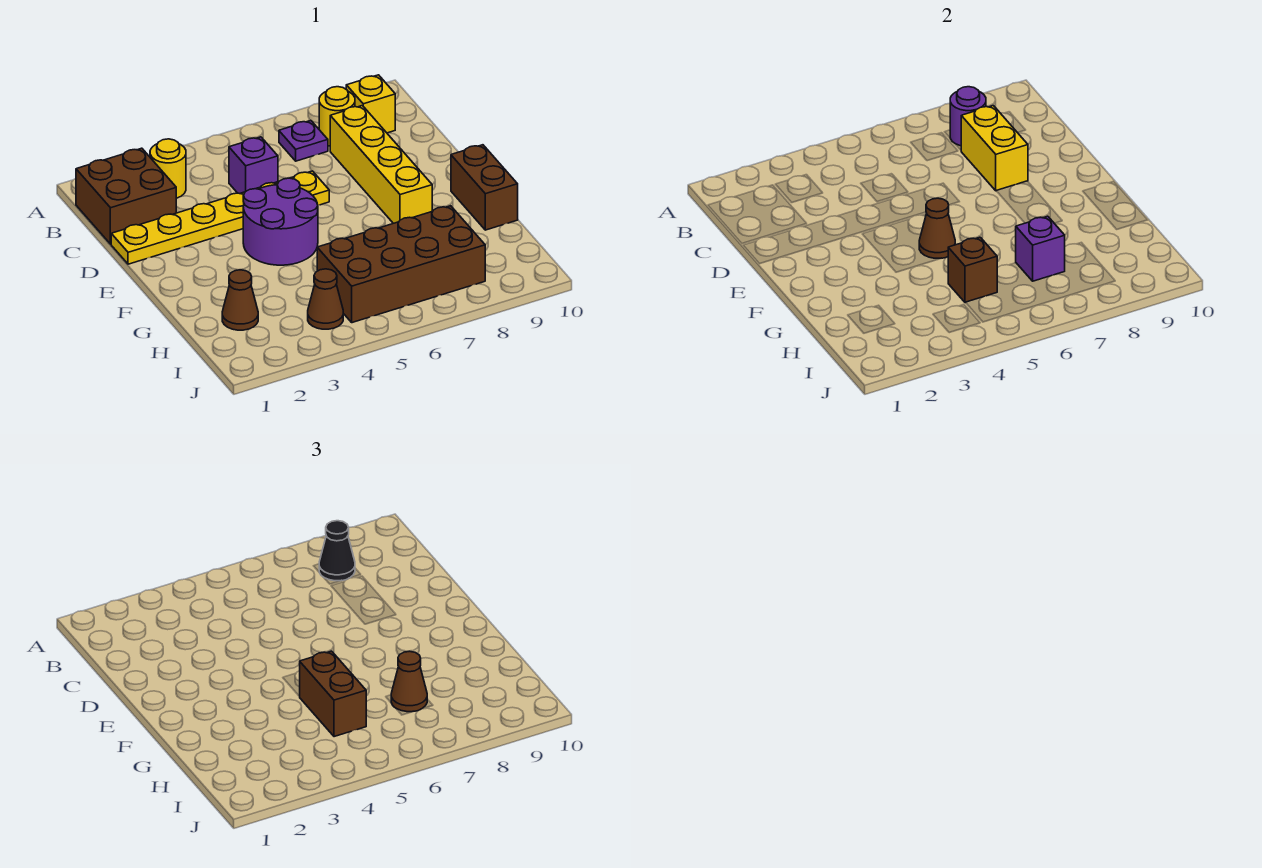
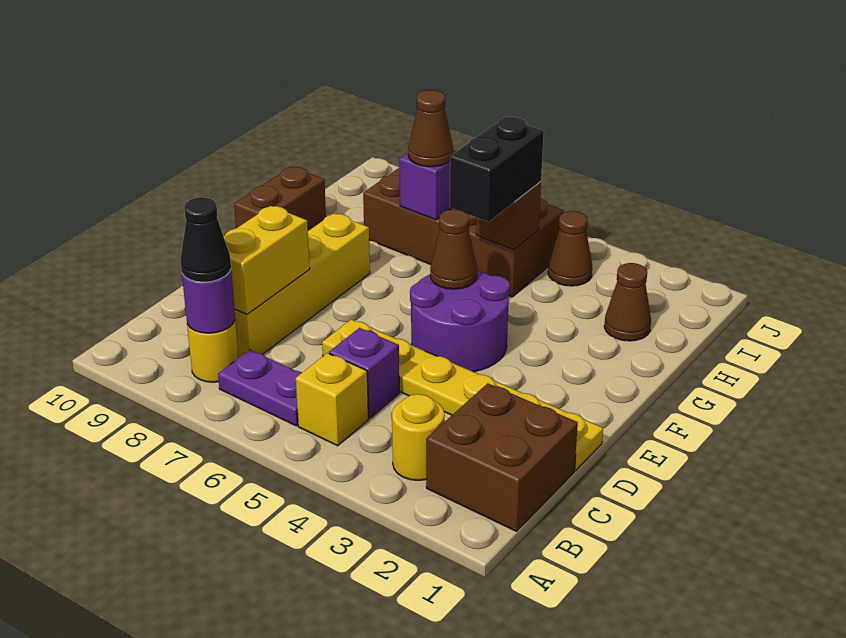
purple 1x1 plate [279,120,328,161] -> purple 1x2 plate [218,350,302,426]
yellow 1x1 brick [346,75,395,133] -> yellow 1x1 brick moved to [296,353,368,446]
brown 1x2 brick [300,651,366,737] -> black 1x2 brick [450,117,544,222]

